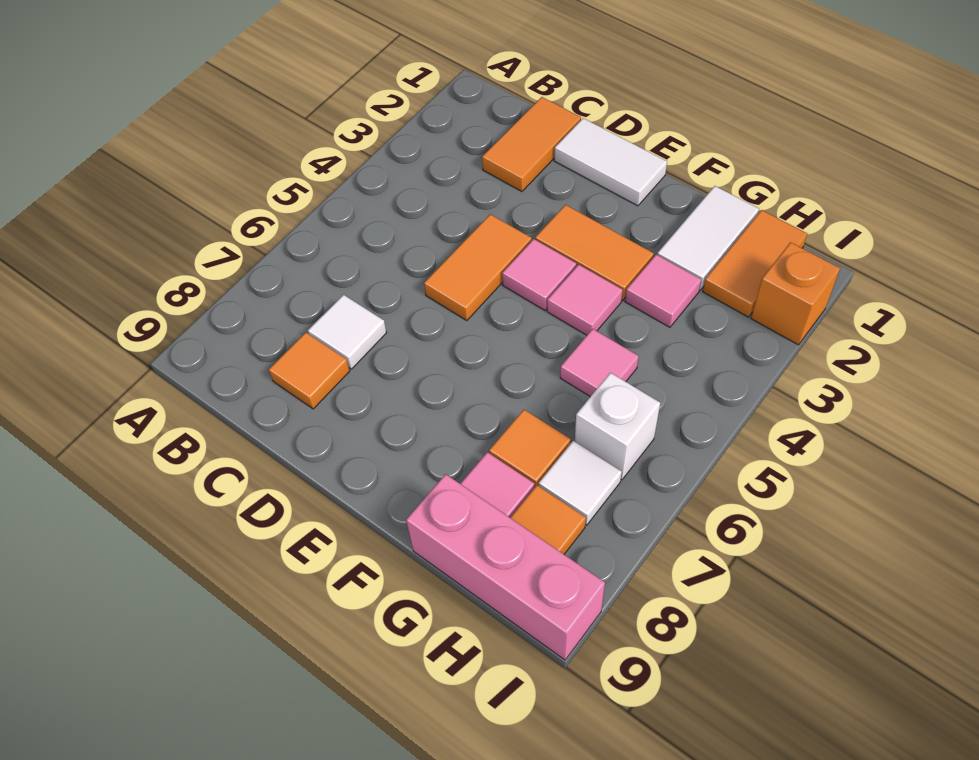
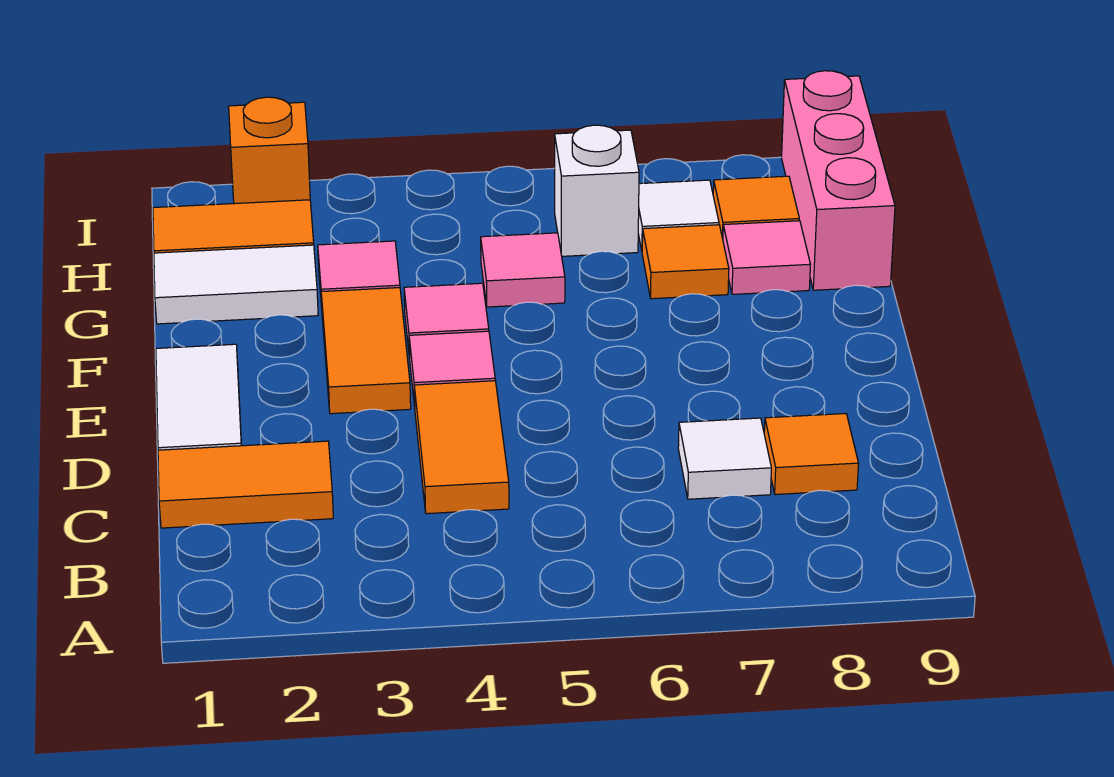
orange 1x2 tile [424,214,532,321] -> orange 1x2 tile turned to [414,381,509,514]

